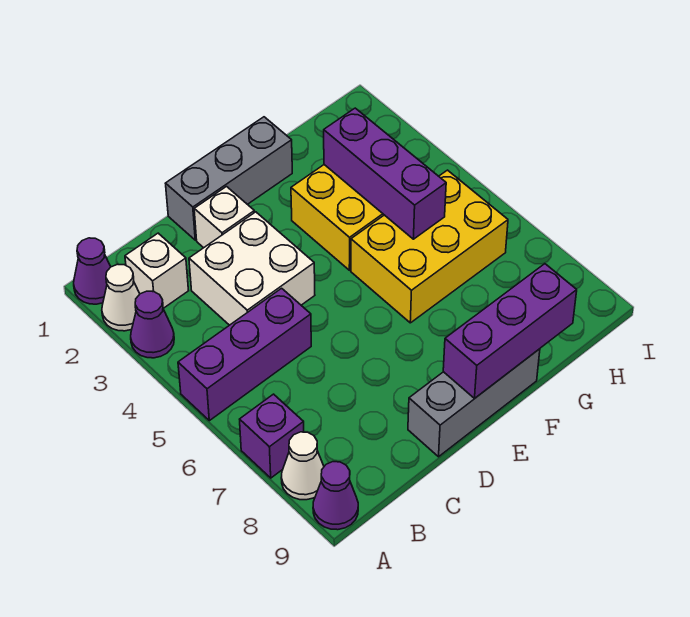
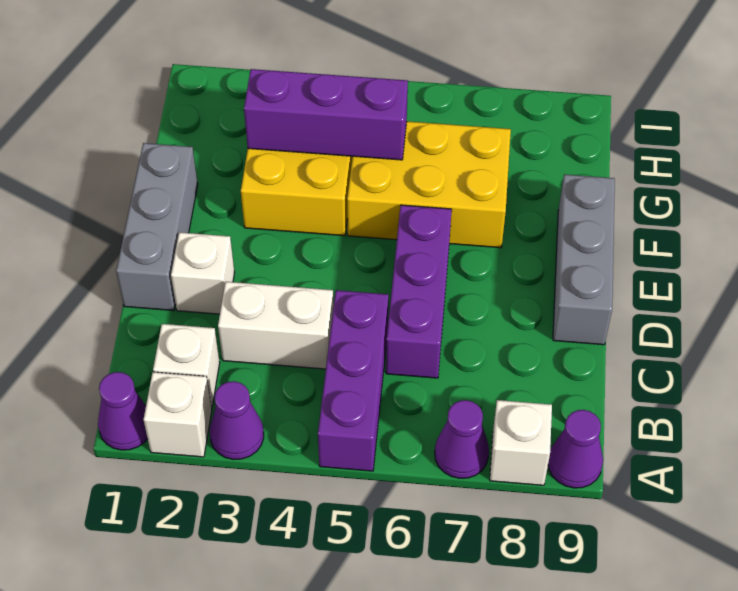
white 1x1 cone [102,264,140,331] -> white 1x1 brick [144,372,212,457]
purple 1x1 brick [240,394,304,478] -> purple 1x1 cone [435,400,489,478]
white 1x1 cone [281,432,324,500] -> white 1x1 brick [490,400,552,485]
white 2x2 brick [189,212,315,325] -> white 1x2 brick [218,282,334,369]
purple 1x3 brick [443,264,577,398] -> purple 1x3 brick moved to [386,205,452,378]
yellow 2x3 brick [351,170,508,323] -> yellow 2x3 brick turned to [347,121,511,248]

